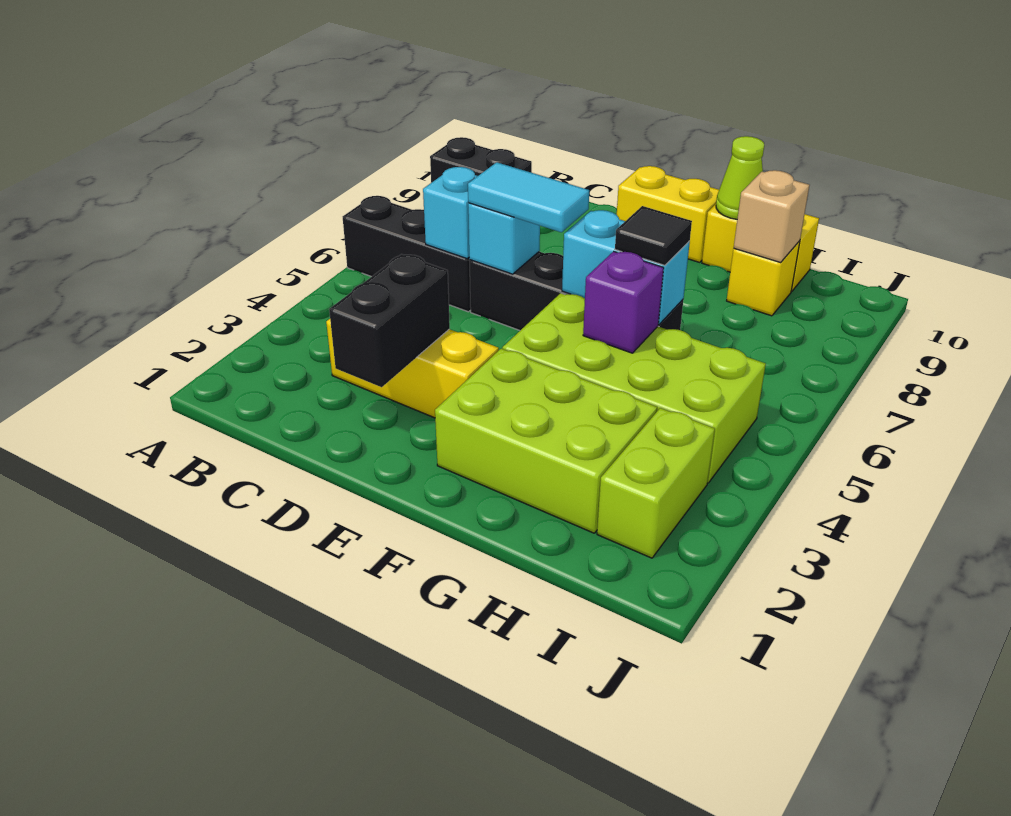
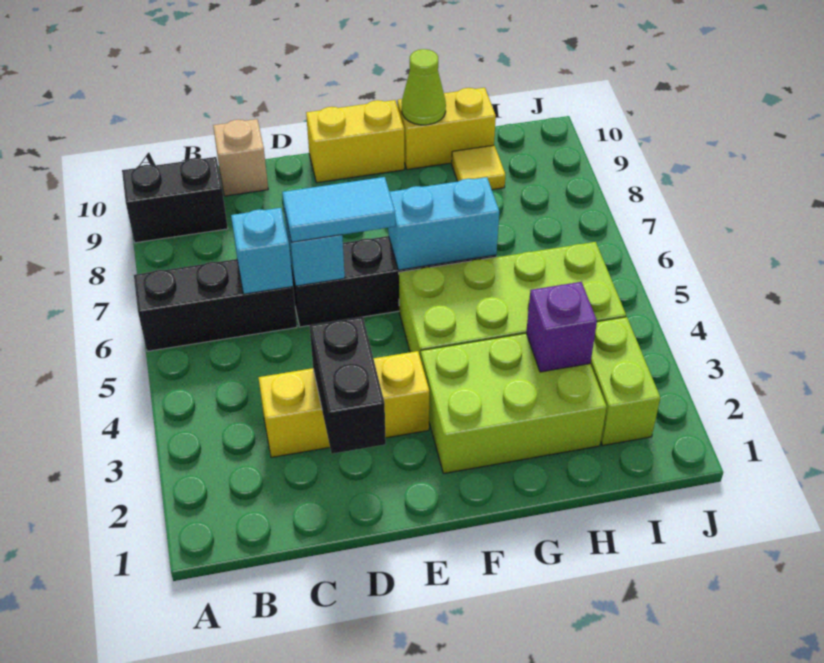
purple 1x1 brick [583,252,664,353] -> purple 1x1 brick moved to [526,282,597,372]
black 1x1 tile [615,206,692,265] -> none
yellow 1x1 brick [727,241,800,316] -> yellow 1x1 tile [452,145,505,190]
tan 1x1 brick [734,170,810,262] -> tan 1x1 brick moved to [213,119,268,196]

